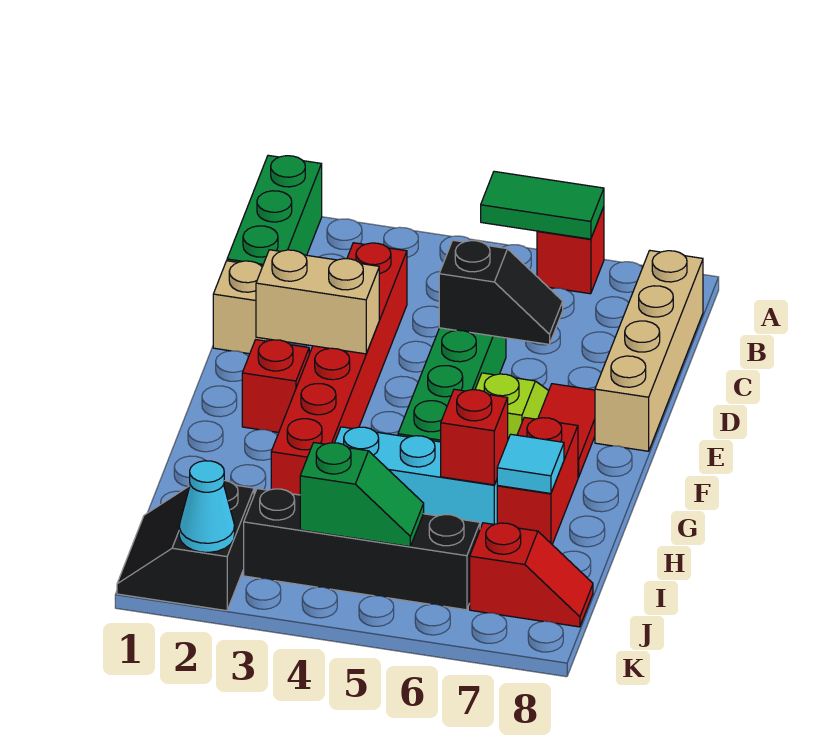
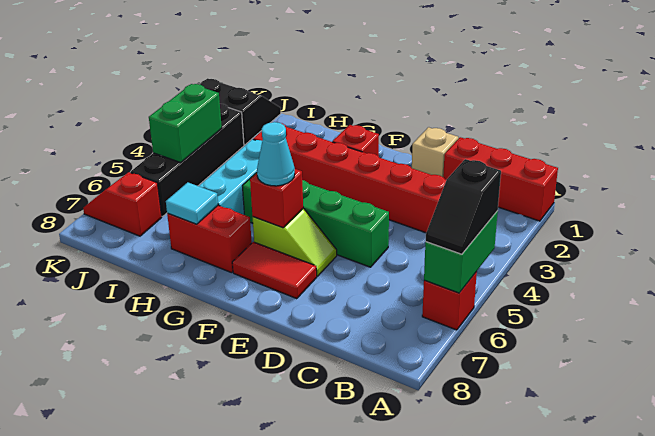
green 1x3 brick [227,155,322,266] -> red 1x3 brick [443,137,558,221]
green 1x2 tile [481,171,604,239] -> green 1x2 brick [424,211,498,293]
tan 1x4 brick [595,251,703,451] -> none
black 1x2 slope [439,240,563,344] -> black 1x2 slope moved to [426,159,501,254]
tan 1x2 brick [256,250,379,354] -> none
red 1x1 brick [441,389,508,485] -> red 1x1 brick moved to [250,169,303,228]
green 1x2 slope [300,443,424,547] -> green 1x2 brick [149,84,222,163]
red 1x2 slope [470,523,593,627] -> red 1x2 slope turned to [83,172,162,236]
cyan 1x1 cone [179,461,235,552] -> cyan 1x1 cone moved to [257,122,295,186]

